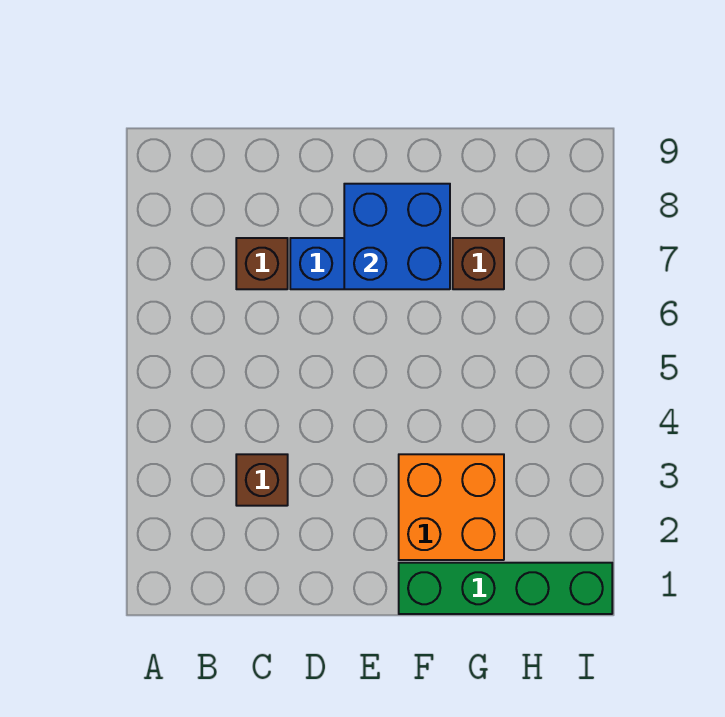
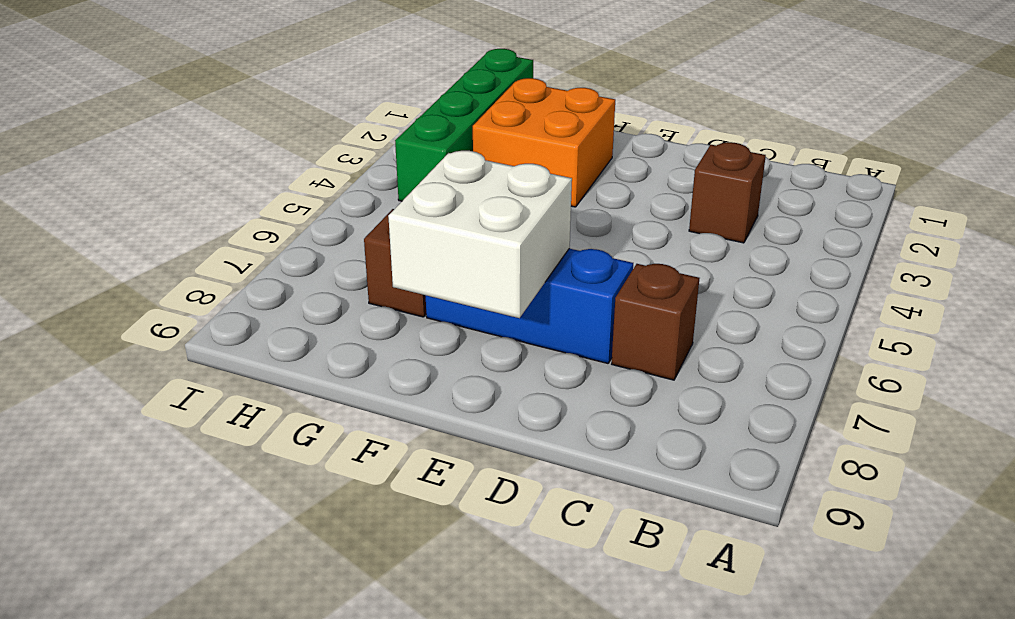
blue 2x2 brick [344,184,450,289] -> white 2x2 brick [388,151,572,318]
green 1x4 brick [399,563,612,614] -> green 1x4 brick turned to [395,49,533,201]

